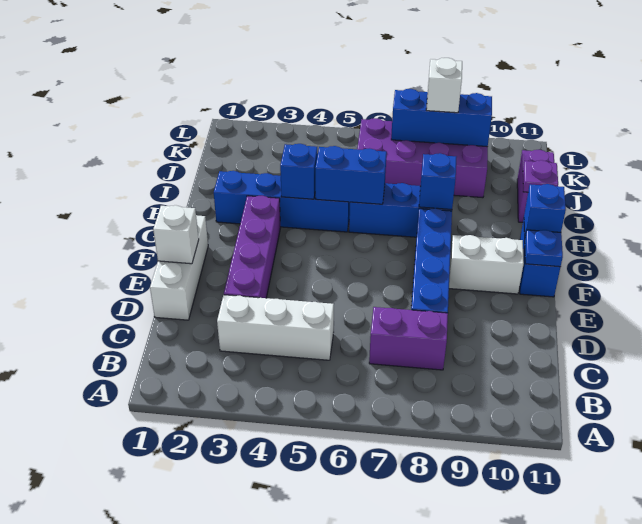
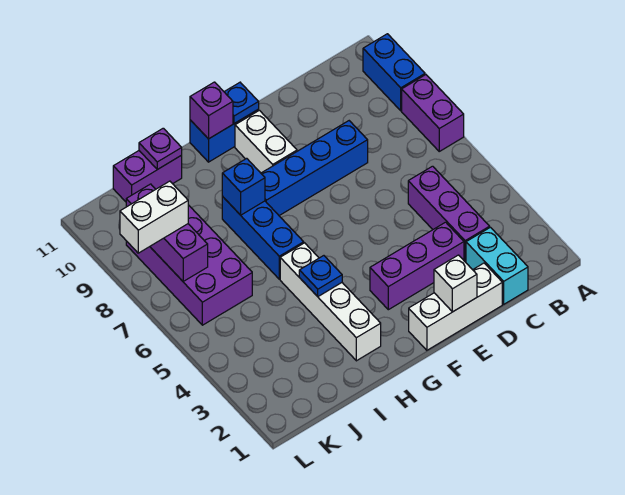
none -> cyan 1x2 brick [466,227,528,304]
white 1x3 brick [217,295,334,360] -> purple 1x3 brick [408,166,490,262]
purple 1x2 brick [369,307,448,370] -> purple 1x2 brick moved to [402,75,464,151]
purple 1x4 brick [224,196,281,298] -> purple 1x3 brick [370,222,464,310]
blue 1x1 brick [524,184,566,235] -> purple 1x1 brick [190,82,233,139]
blue 1x4 brick [214,171,350,232] -> white 1x4 brick [280,243,381,361]
blue 1x1 brick [280,144,318,199] -> blue 1x1 plate [299,256,342,297]
blue 1x2 brick [315,146,387,204] -> blue 1x2 brick moved to [363,34,425,111]
blue 1x3 brick [391,89,492,147] -> purple 1x3 brick [126,184,208,281]
white 1x1 brick [426,58,462,113] -> white 1x2 brick [120,181,188,253]

